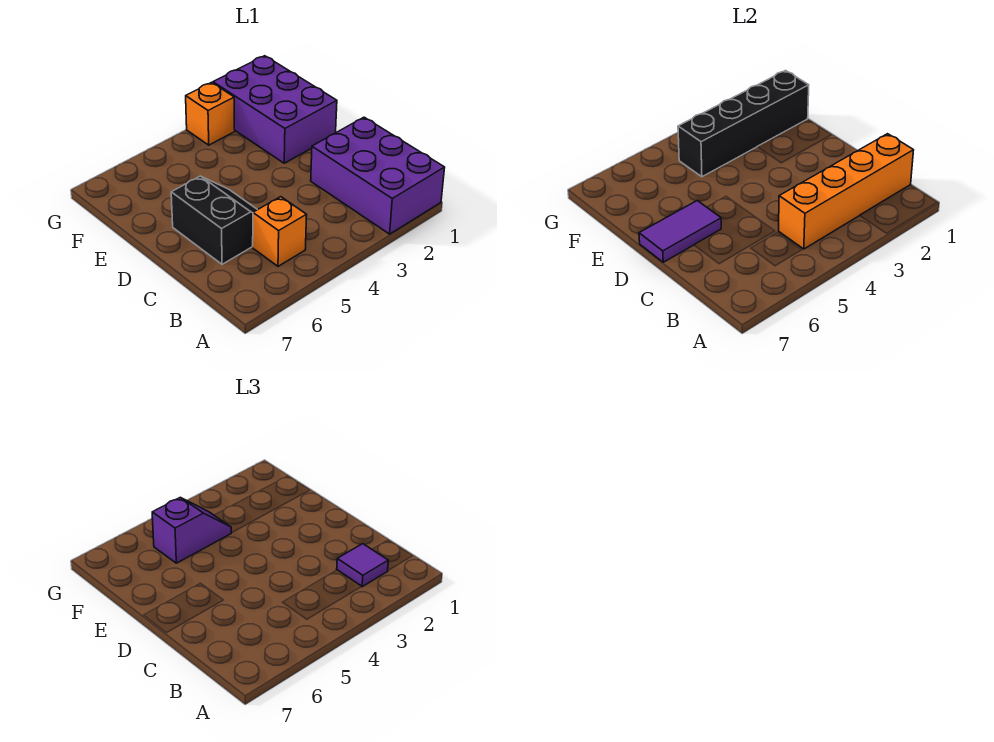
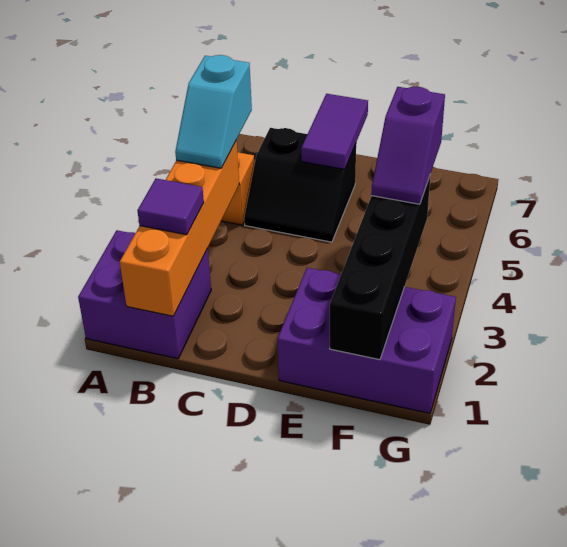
purple 2x3 brick [311,117,445,234] -> purple 2x2 brick [78,230,211,359]
none -> cyan 1x2 slope [175,55,252,168]
orange 1x1 brick [186,82,235,145] -> none

